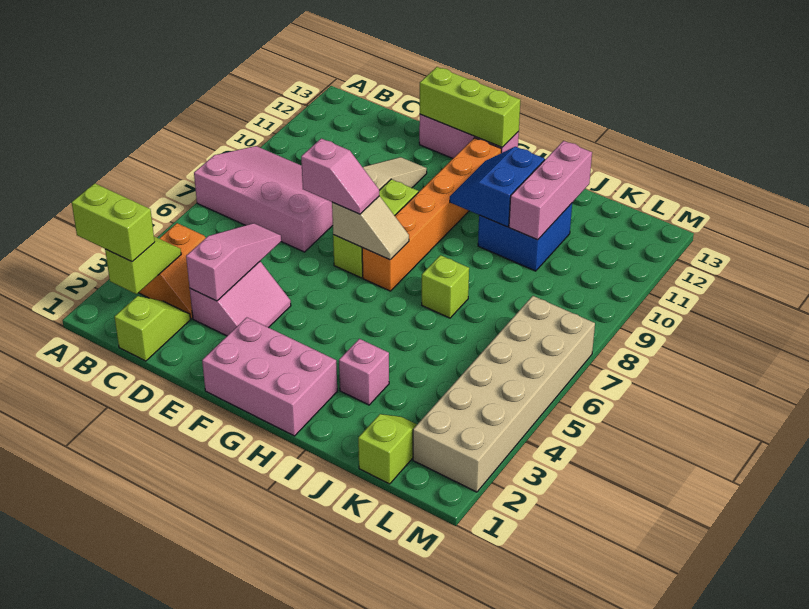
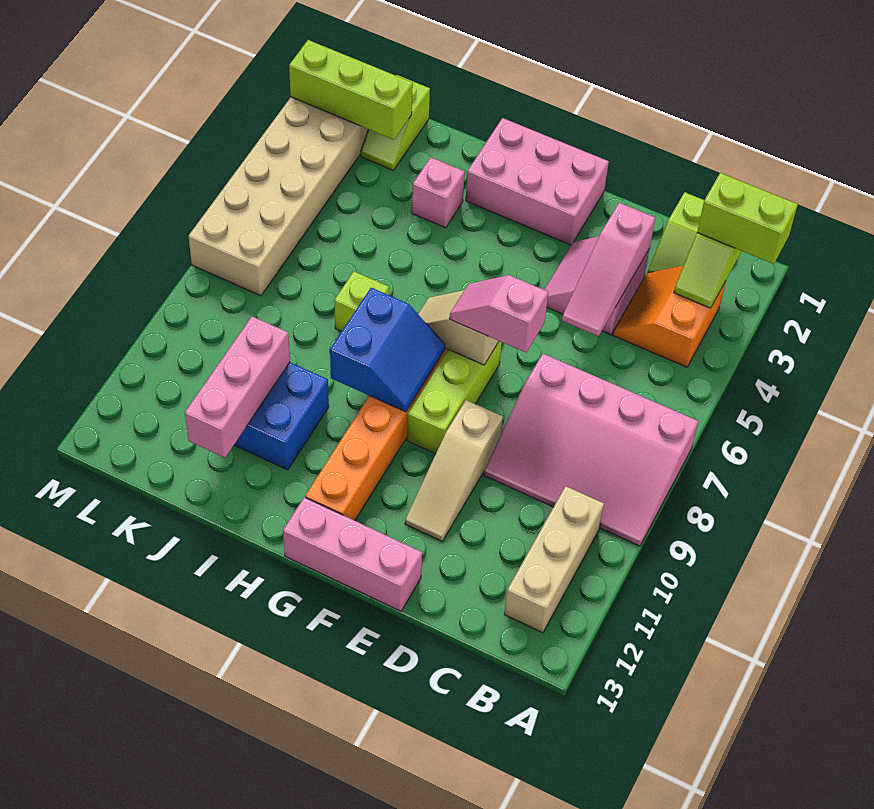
none -> tan 1x3 brick [504,486,604,633]
lime 1x3 brick [420,67,520,147] -> lime 1x3 brick moved to [289,40,413,140]
blue 2x2 slope [450,147,544,227] -> blue 2x2 slope moved to [330,288,445,412]

